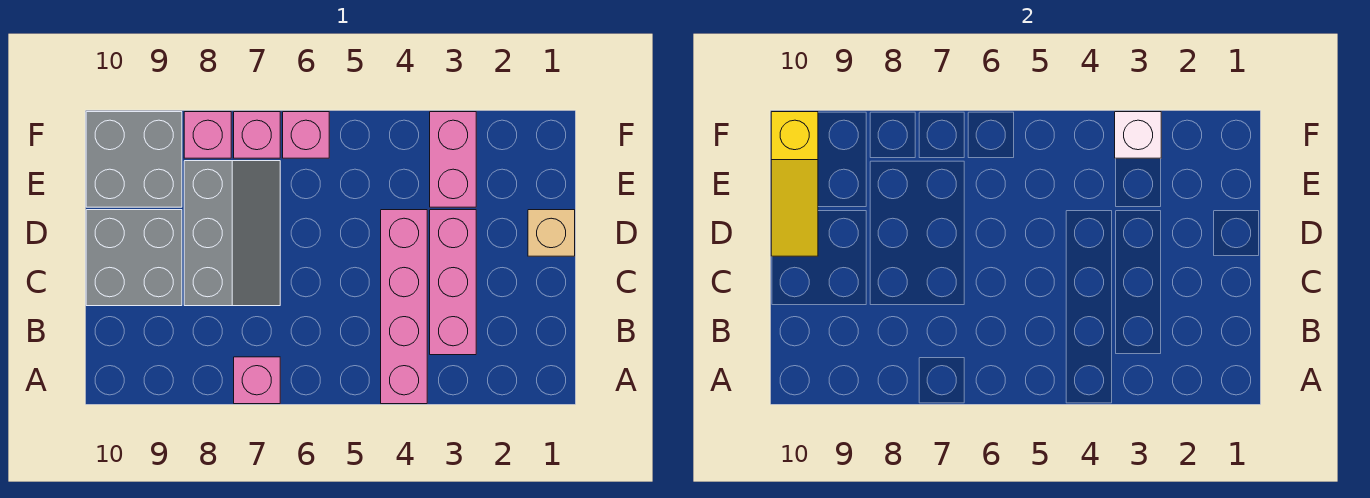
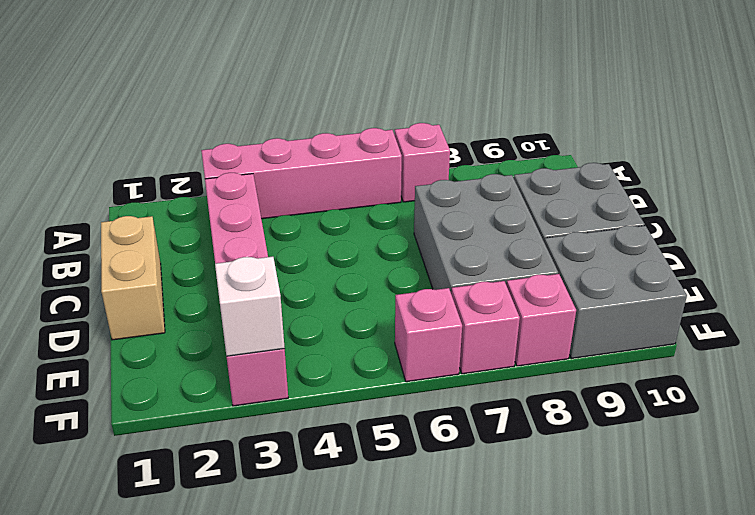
pink 1x4 brick [381,210,427,404] -> pink 1x4 brick turned to [201,128,402,219]
grey 2x3 slope [184,161,280,306] -> grey 2x3 brick [414,174,558,292]
tan 1x1 brick [528,210,575,256] -> tan 1x2 brick [101,216,165,340]
yellow 1x3 slope [771,112,818,256] -> none

